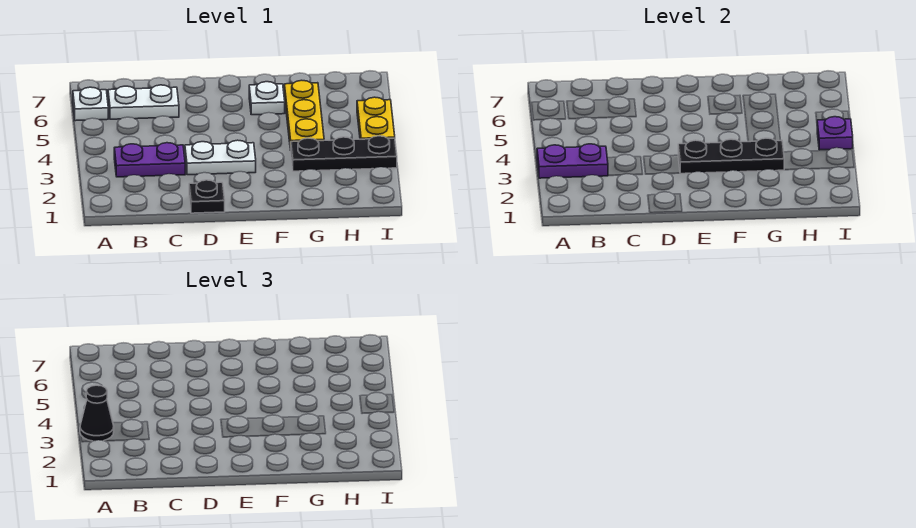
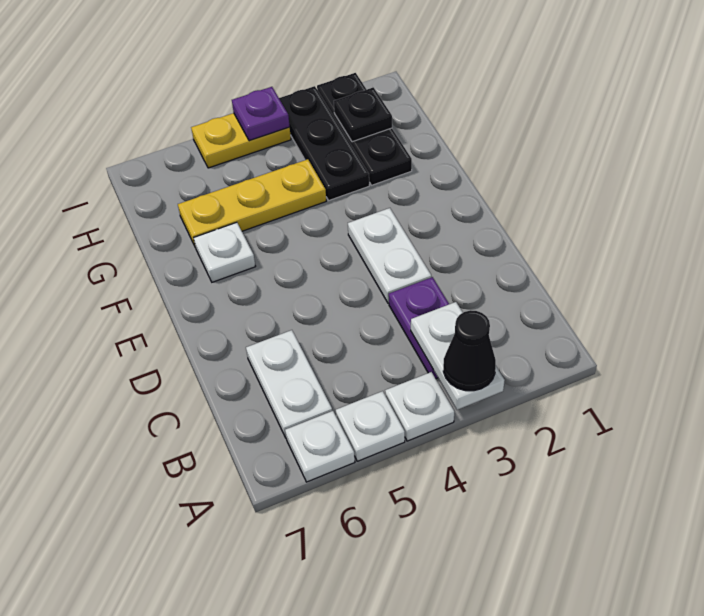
purple 1x2 plate [537,144,608,178] -> white 1x2 plate [411,302,505,410]
none -> white 1x1 plate [385,372,454,441]
none -> white 1x1 plate [336,391,405,461]
black 1x1 plate [189,180,225,213] -> black 1x1 plate moved to [334,87,392,142]
black 1x3 plate [678,138,784,174] -> black 1x3 plate moved to [317,73,412,185]

